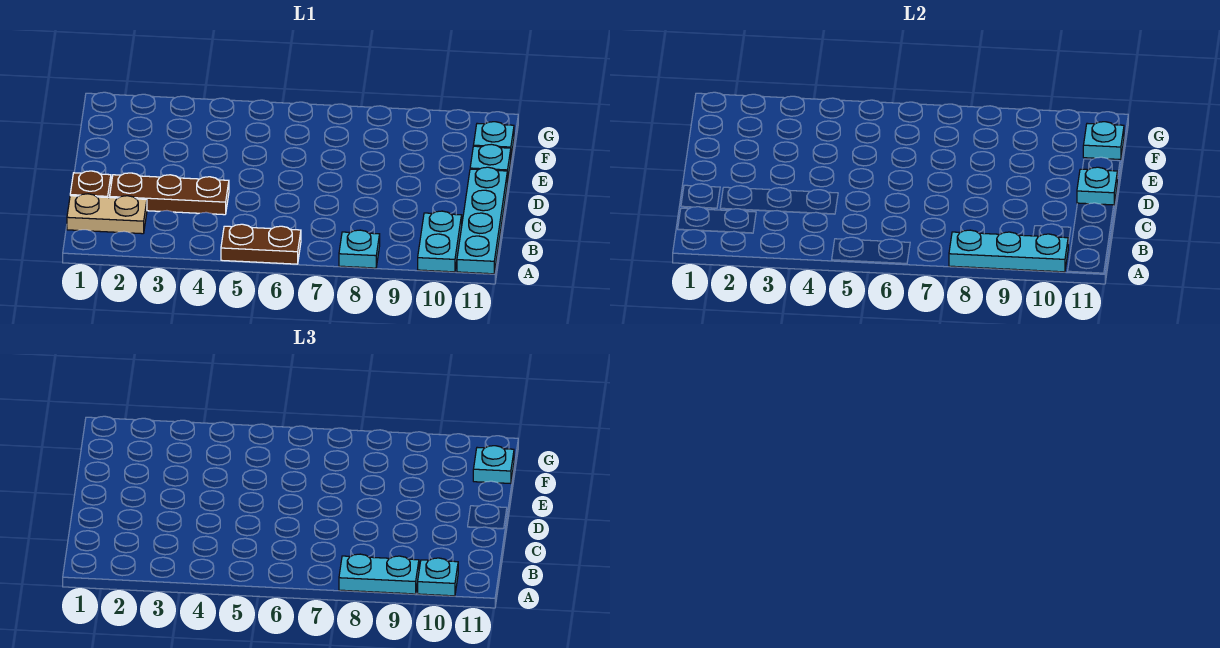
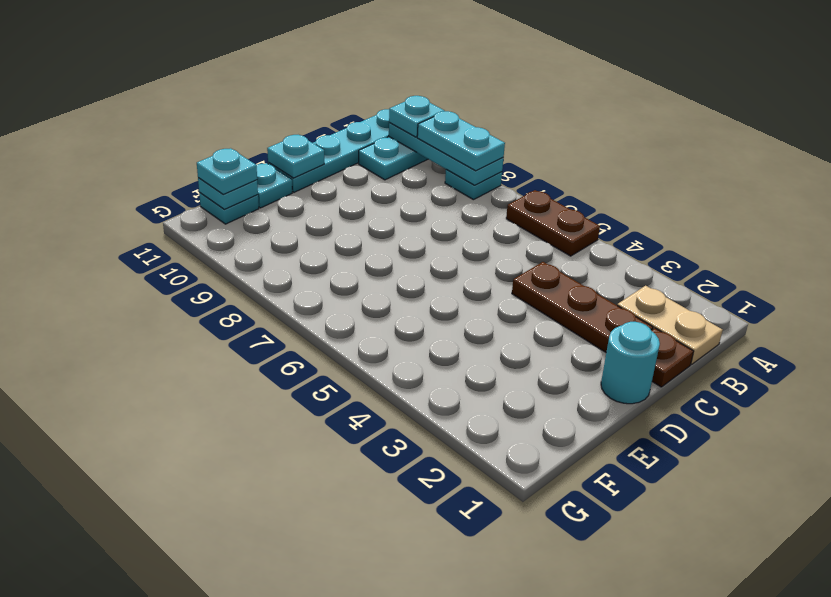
none -> cyan 1x1 round brick [601,322,660,404]

